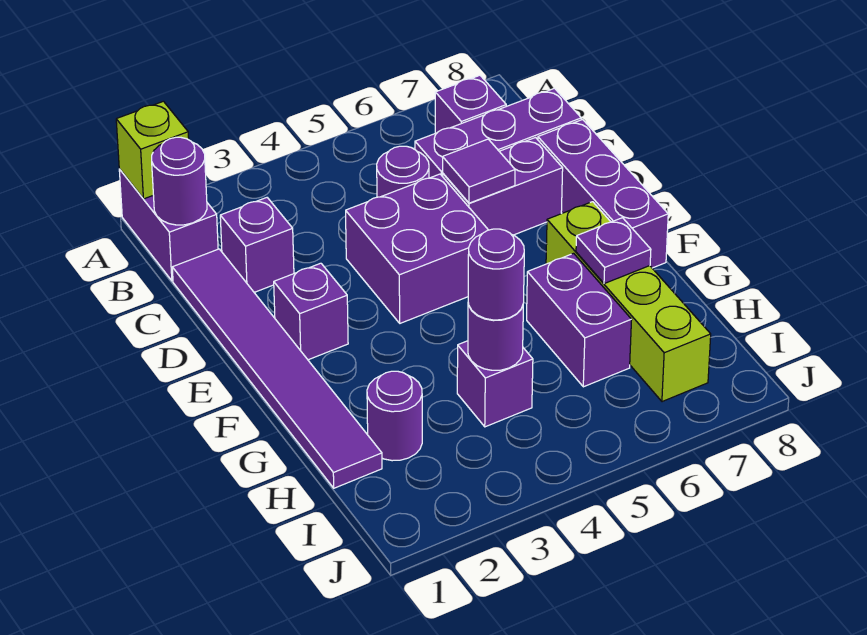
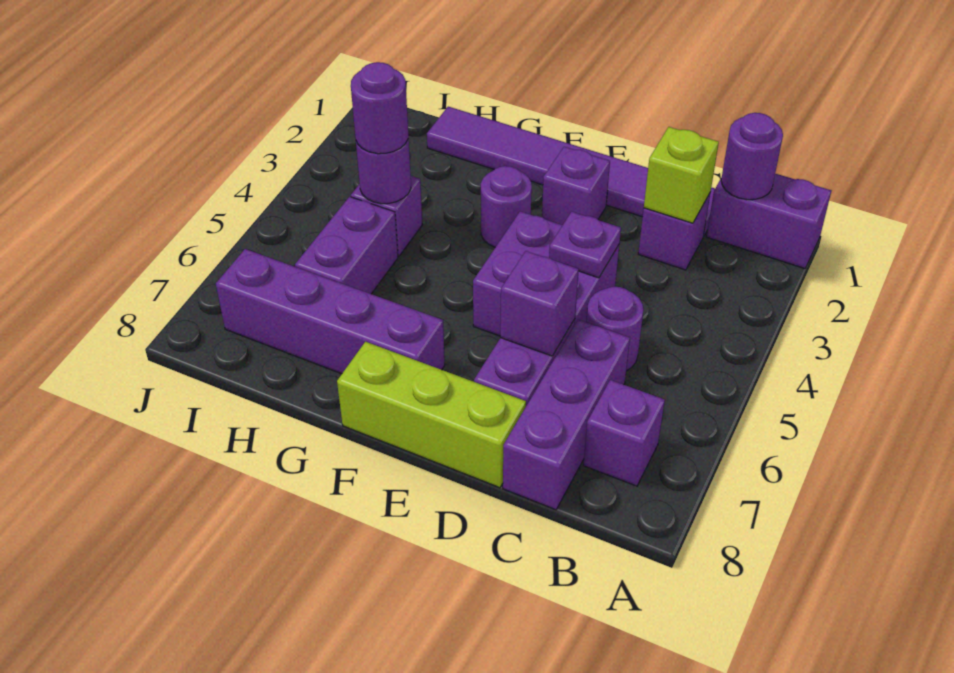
lime 1x1 brick [116,101,189,199] -> lime 1x1 brick moved to [644,127,719,223]
purple 1x1 tile [443,139,515,203] -> purple 1x1 brick [500,251,579,356]
purple 1x3 brick [538,119,668,268] -> lime 1x3 brick [337,342,526,488]
lime 1x4 brick [546,202,711,402] -> purple 1x4 brick [216,249,445,374]
purple 1x2 brick [527,253,632,387] -> purple 1x2 brick turned to [295,197,398,294]
purple 1x1 plate [576,218,651,284] -> purple 1x1 plate moved to [549,212,621,278]
purple 1x1 round brick [367,371,422,461] -> purple 1x1 round brick moved to [481,166,532,247]

